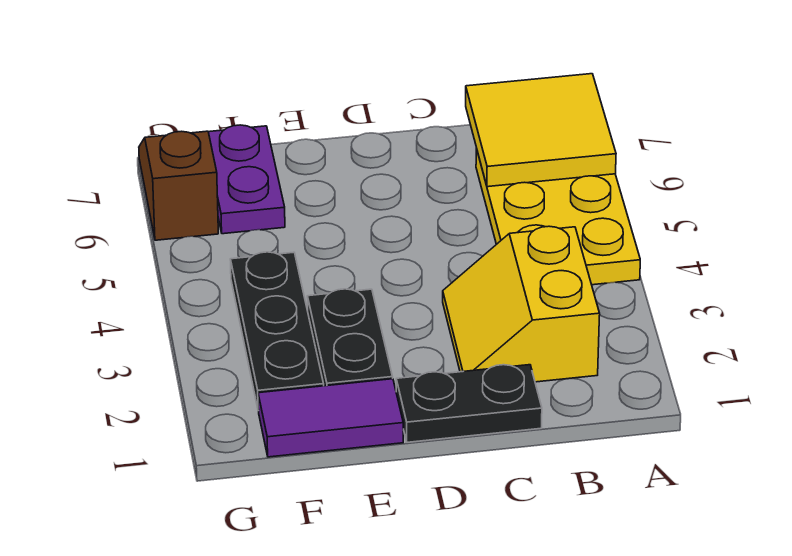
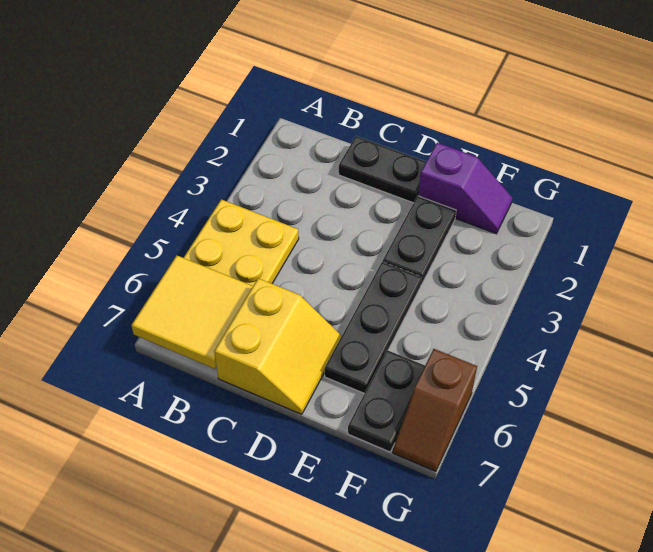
yellow 2x2 slope [443,226,600,382] -> yellow 2x2 slope moved to [214,278,341,414]
purple 1x2 tile [258,379,403,457] -> purple 1x2 slope [418,143,512,234]
black 1x3 plate [230,252,324,411] -> black 1x3 plate moved to [325,262,422,393]
purple 1x2 plate [209,125,285,234] -> black 1x2 plate [348,350,425,452]

